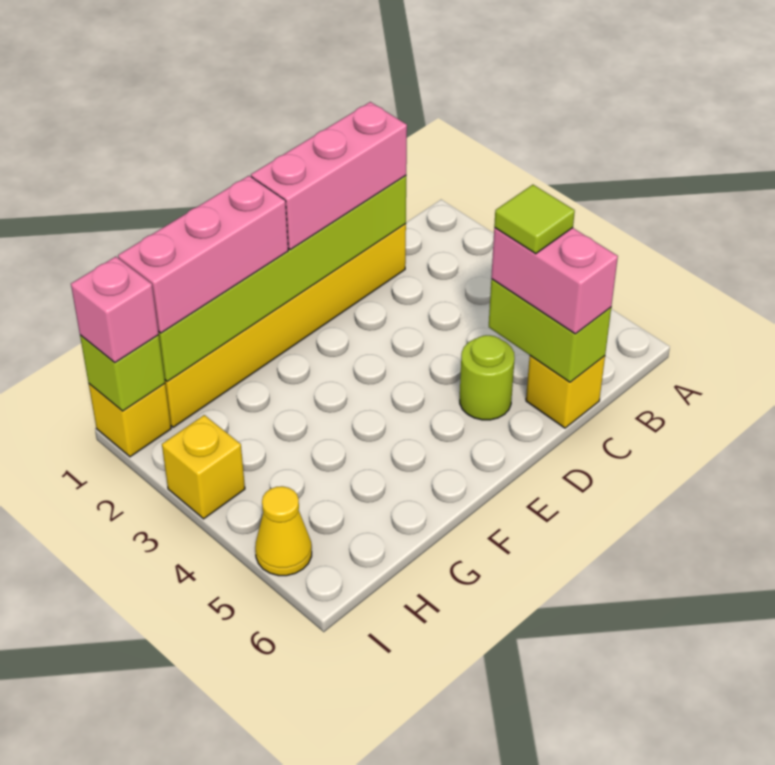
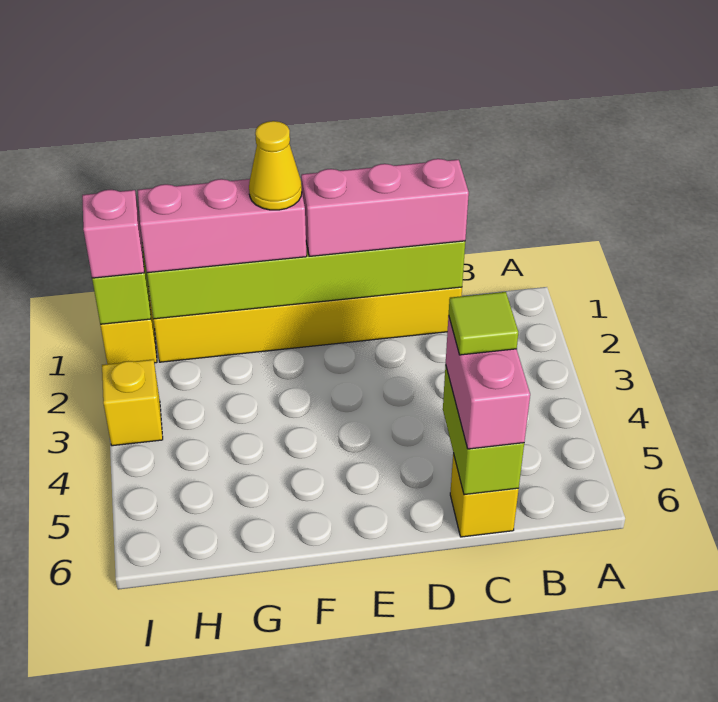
lime 1x1 round brick [460,335,515,420] -> none
yellow 1x1 cone [255,486,312,576] -> yellow 1x1 cone moved to [249,121,302,210]

